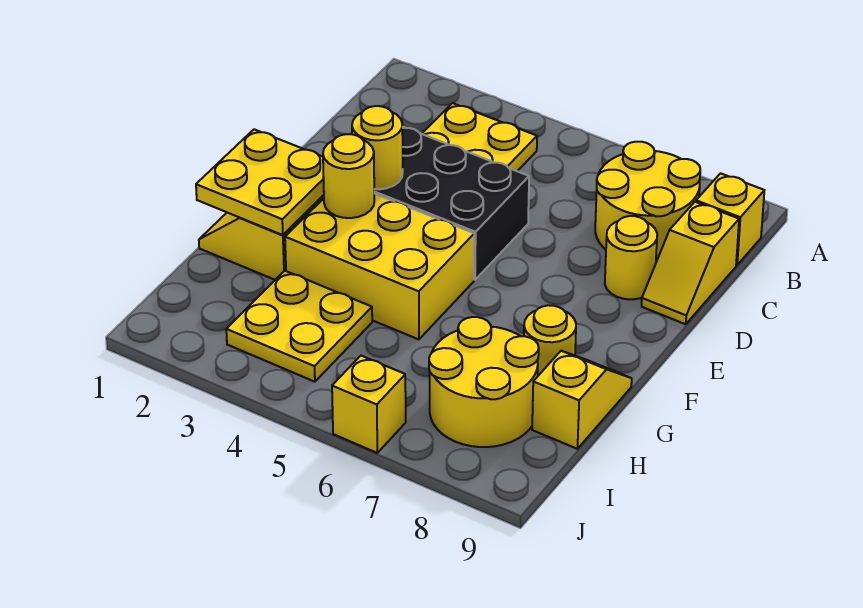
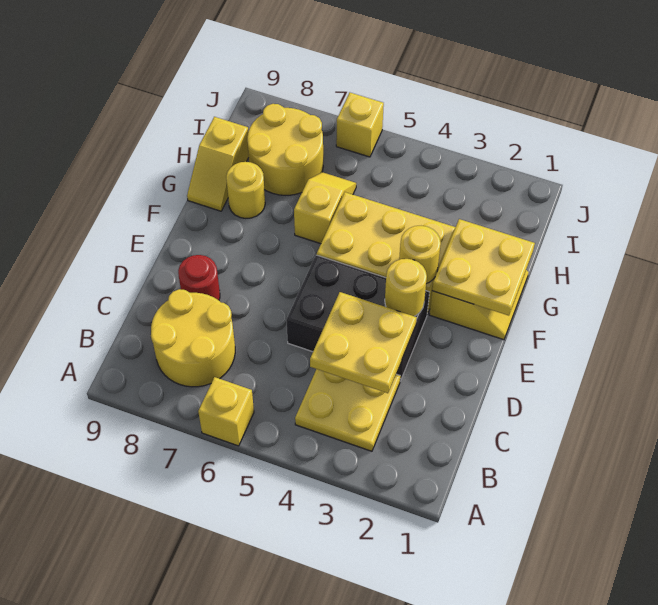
yellow 1x1 brick [696,173,764,265] -> yellow 1x1 brick moved to [198,377,254,446]
yellow 1x2 slope [642,202,739,324] -> yellow 1x2 slope moved to [294,172,356,244]
yellow 1x1 round brick [605,216,657,299] -> red 1x1 round brick [178,255,220,300]
yellow 2x2 plate [226,271,372,382] -> yellow 2x2 plate moved to [310,292,417,393]

